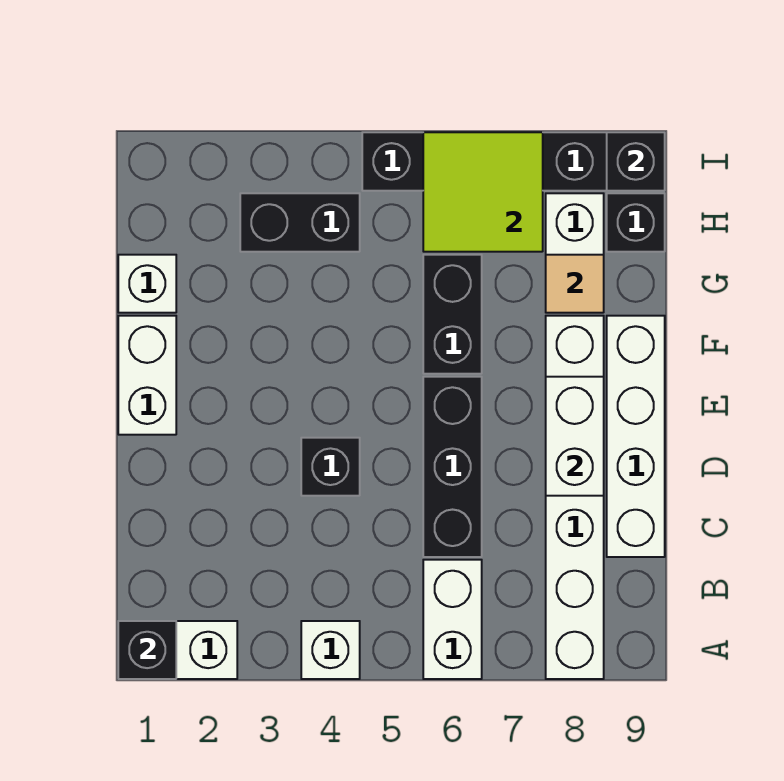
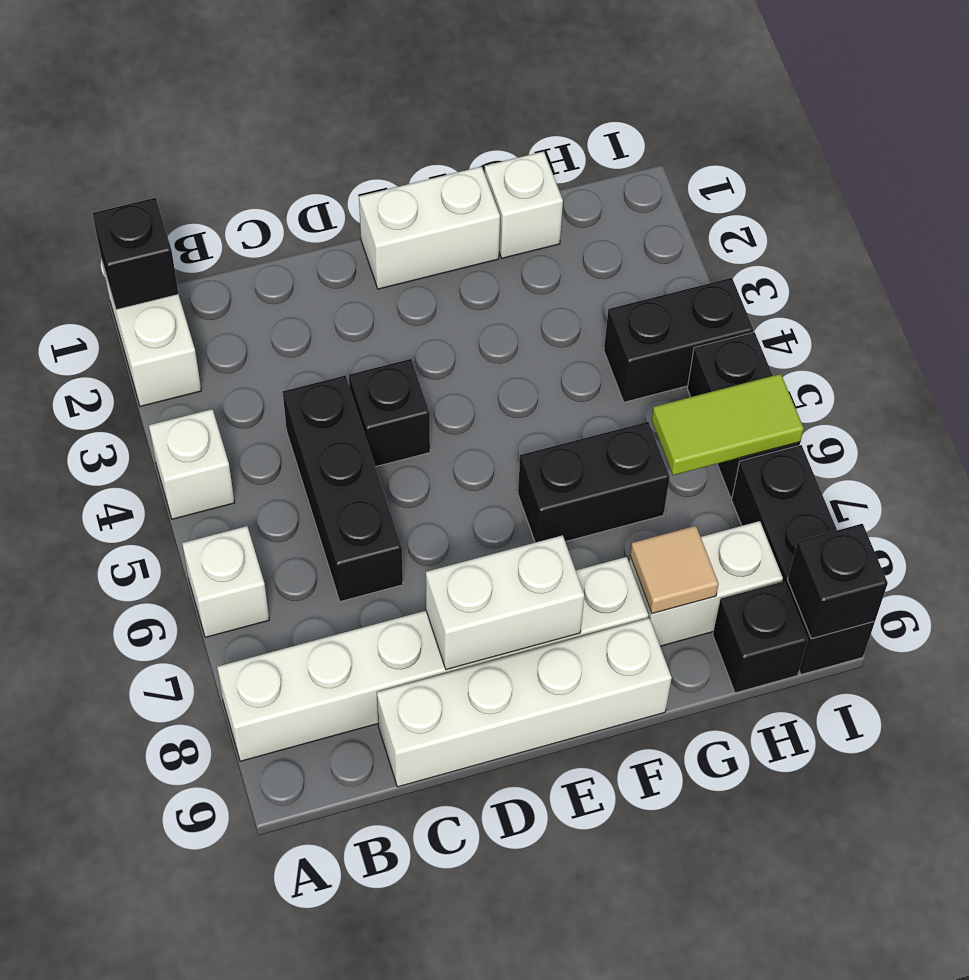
white 1x2 brick [423,560,482,679] -> white 1x1 brick [182,526,269,637]
black 1x3 brick [423,377,482,557] -> black 1x3 brick turned to [283,376,403,602]
black 1x2 brick [240,193,360,252] -> black 1x2 brick turned to [604,278,753,402]
lime 2x2 tile [423,132,543,252] -> lime 1x2 tile [652,374,804,475]

